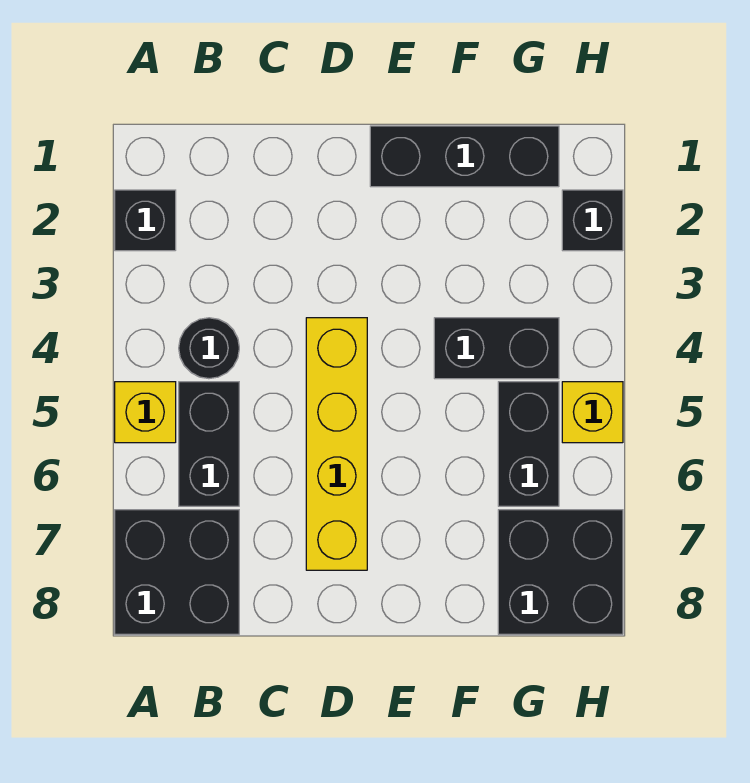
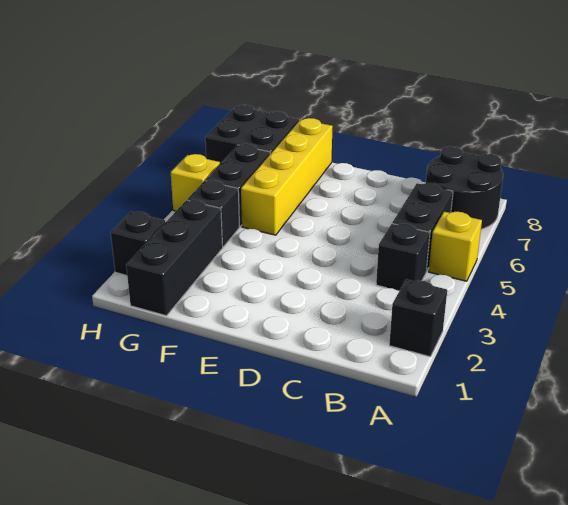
black 2x2 brick [115,510,239,634] -> black 2x2 round brick [426,146,503,229]
black 1x1 round brick [179,318,239,379] -> black 1x1 brick [376,224,430,291]
yellow 1x4 brick [306,318,367,570] -> yellow 1x4 brick moved to [241,118,333,235]
black 1x3 brick [370,126,559,187] -> black 1x3 brick turned to [126,200,223,316]
black 1x2 brick [434,318,559,379] -> black 1x1 brick [187,180,239,247]

